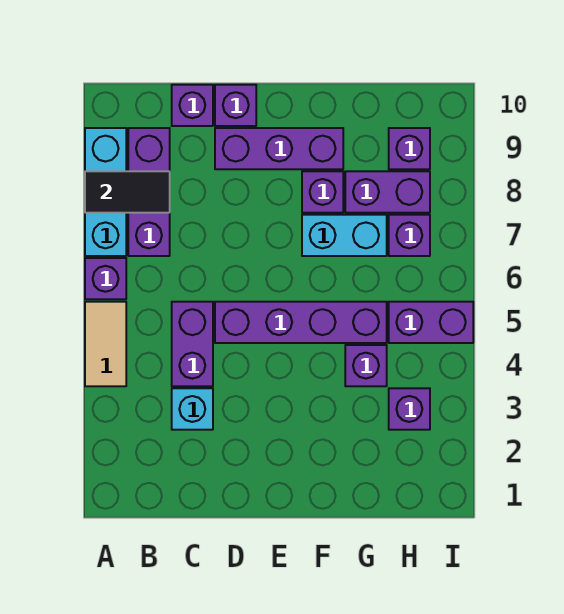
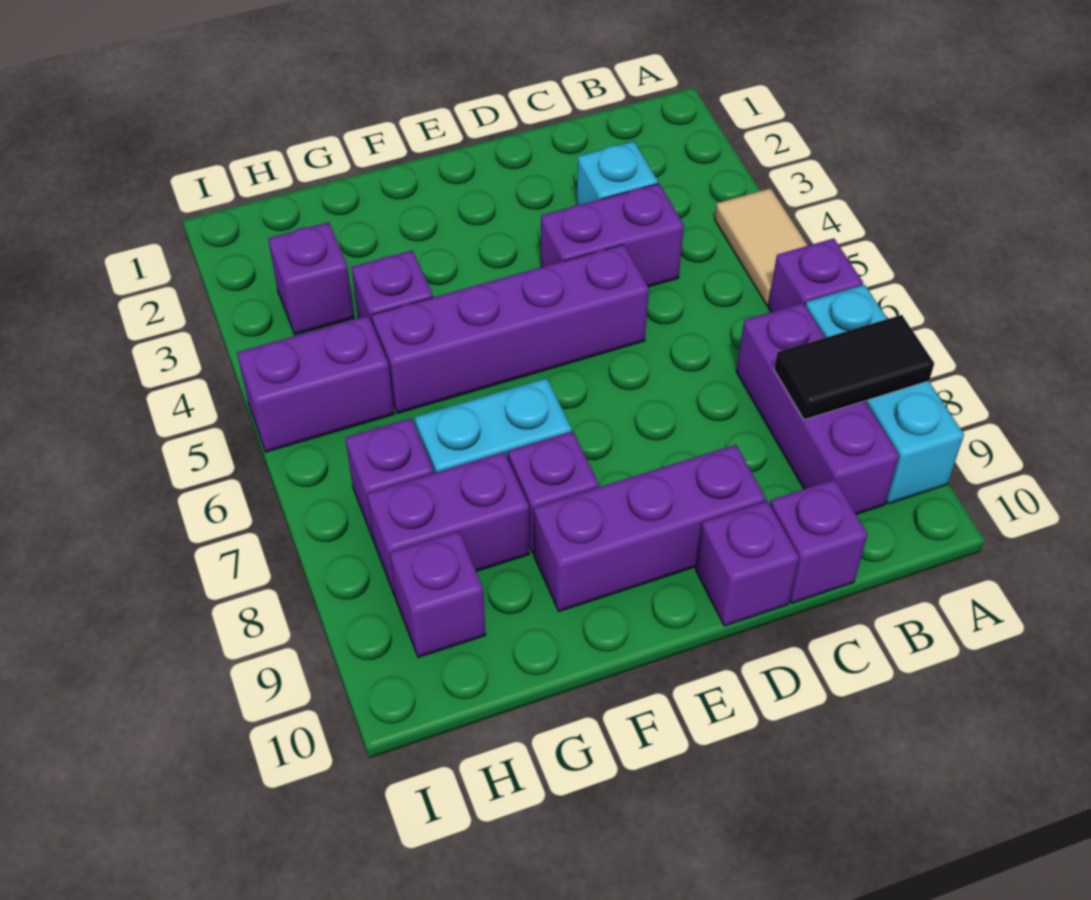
purple 1x2 brick [172,302,213,386] -> purple 1x2 brick turned to [541,183,684,287]

